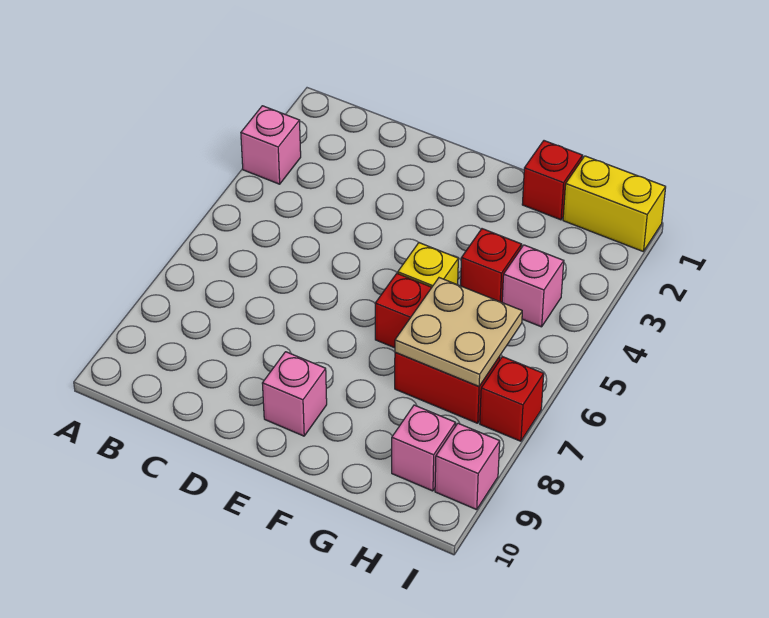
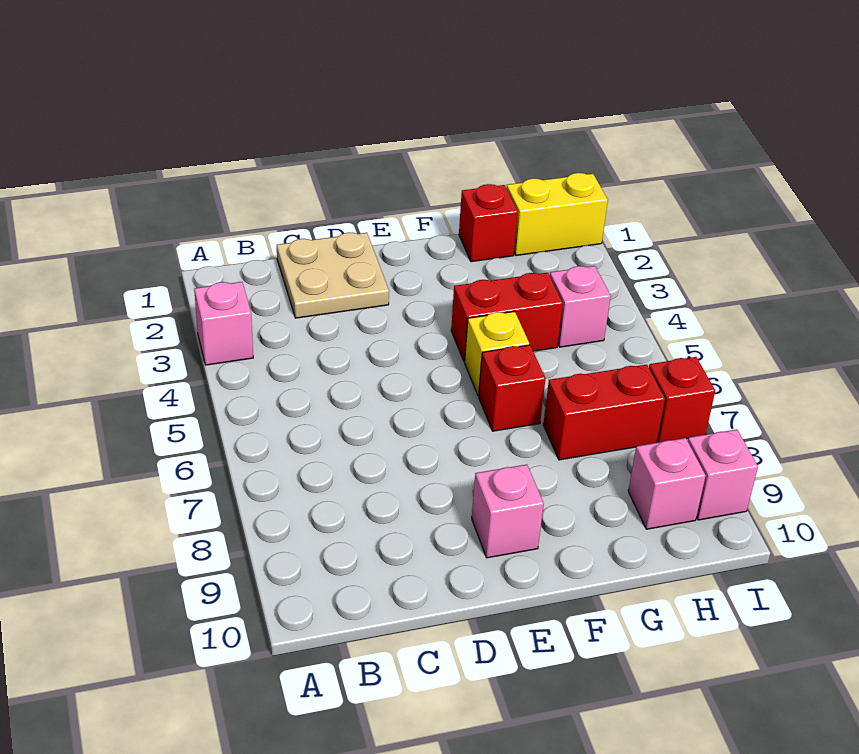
red 1x1 brick [461,229,522,302] -> red 1x2 brick [451,273,563,362]
tan 2x2 plate [395,278,522,387] -> tan 2x2 plate moved to [277,233,389,318]

